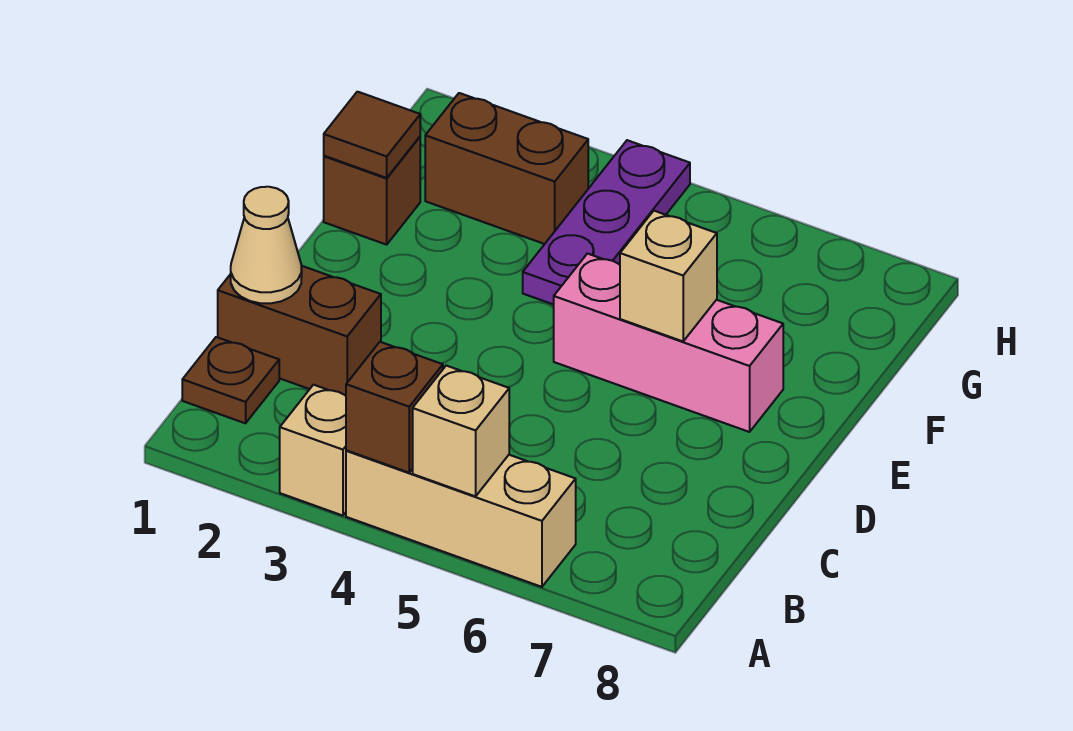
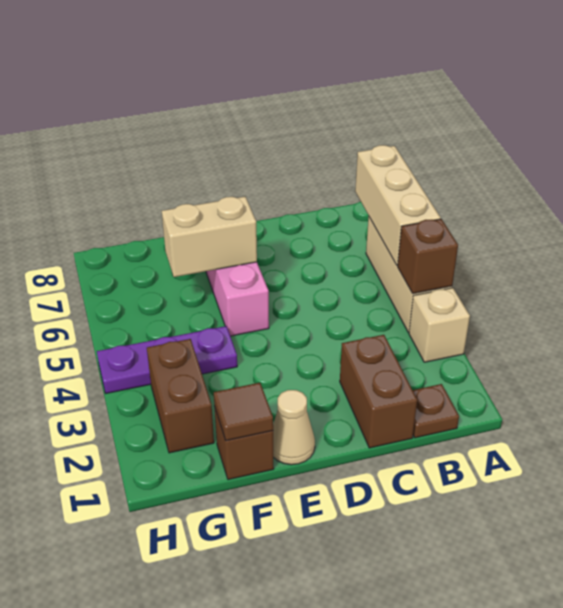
tan 1x1 brick [413,366,509,496] -> tan 1x3 brick [355,145,441,266]
tan 1x1 cone [231,187,302,303] -> tan 1x1 cone moved to [273,390,315,465]
tan 1x1 brick [620,211,717,341] -> tan 1x2 brick [162,197,257,277]

